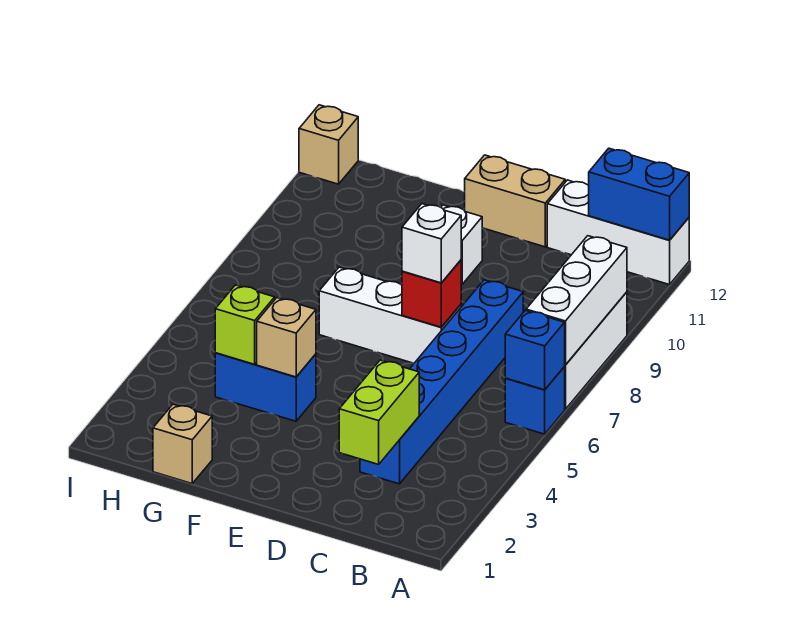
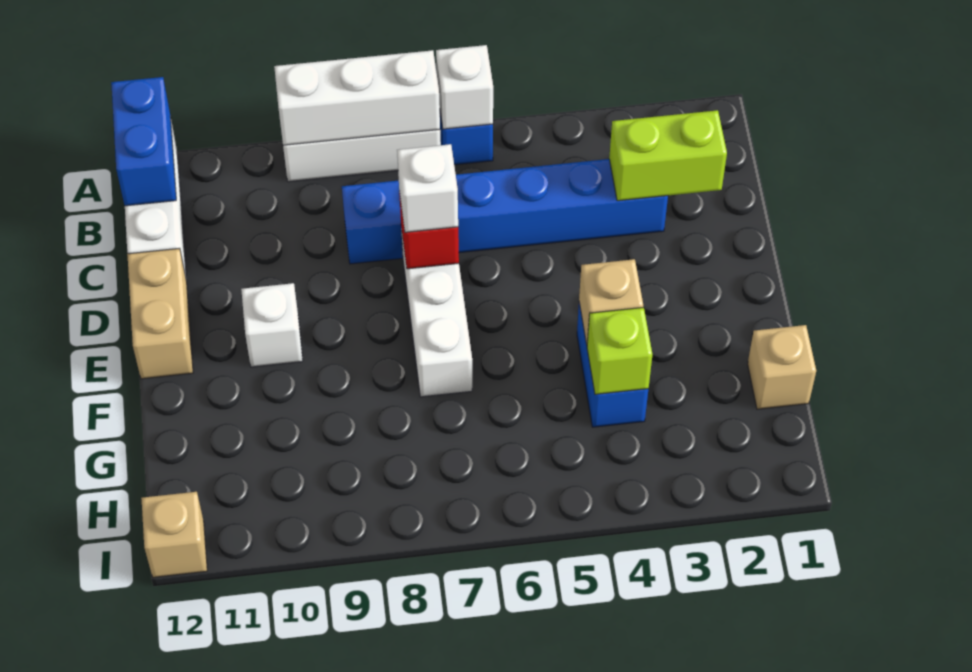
blue 1x1 brick [505,310,565,390] -> white 1x1 brick [436,45,493,129]

